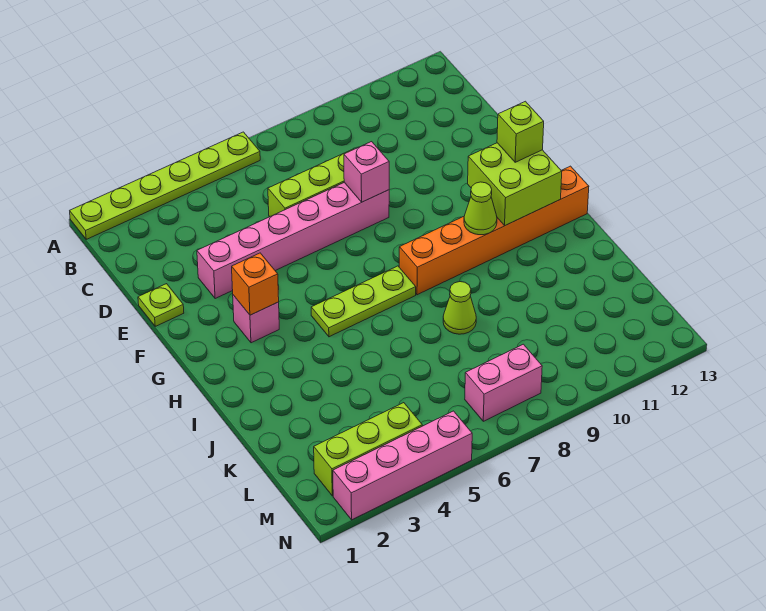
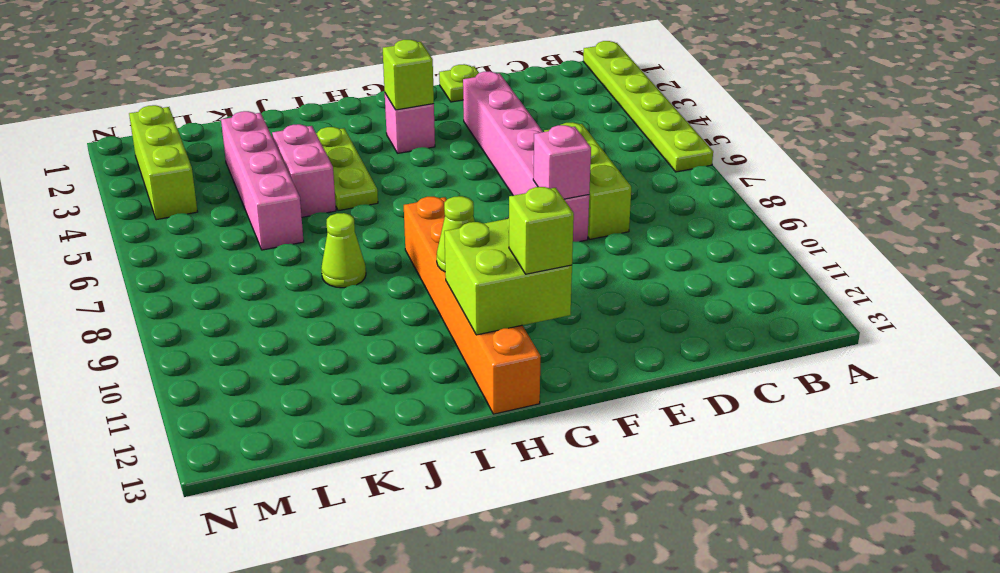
orange 1x1 brick [232,253,279,315] -> lime 1x1 brick [383,40,434,110]
lime 1x3 plate [311,266,416,337] -> lime 1x3 plate moved to [316,127,378,211]
pink 1x2 brick [465,344,542,421] -> pink 1x2 brick moved to [272,124,336,217]
pink 1x4 brick [333,411,472,520] -> pink 1x4 brick moved to [221,111,304,250]

